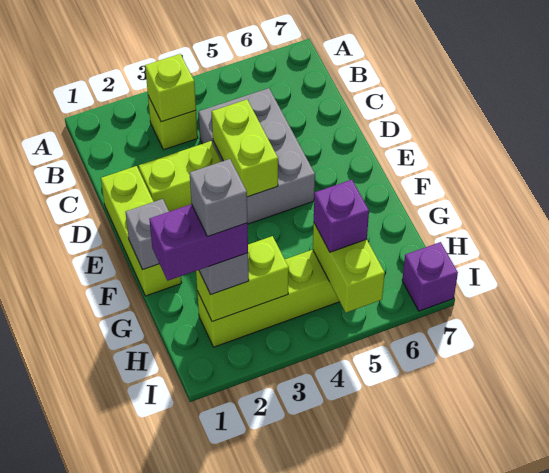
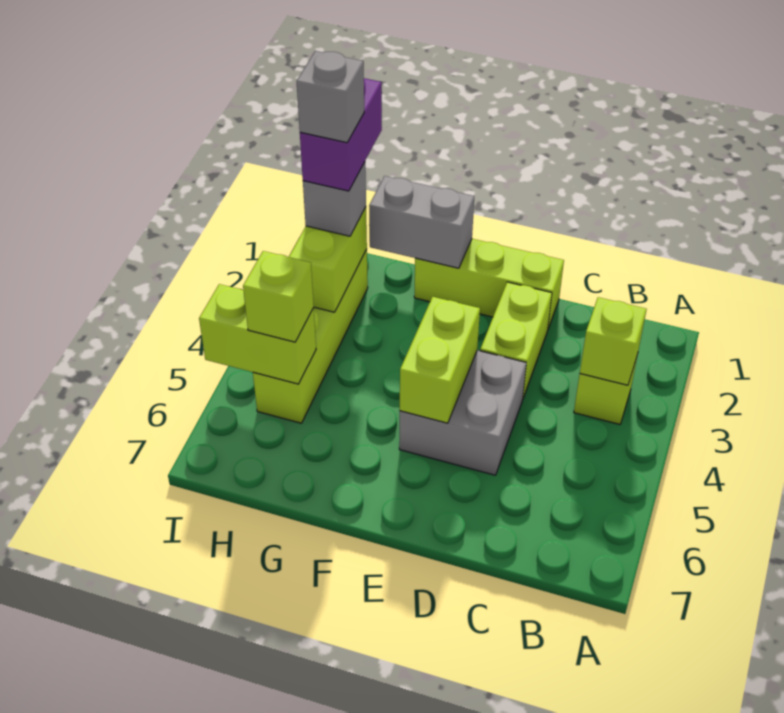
grey 2x3 brick [198,88,315,224] -> grey 2x2 brick [399,350,526,475]
lime 1x2 brick [212,100,278,197] -> lime 1x2 brick turned to [400,297,480,423]
grey 1x1 brick [126,199,169,270] -> grey 1x2 brick [369,176,474,268]
purple 1x1 brick [314,180,369,252] -> lime 1x1 brick [243,251,314,342]
purple 1x1 brick [402,242,458,311] -> none

